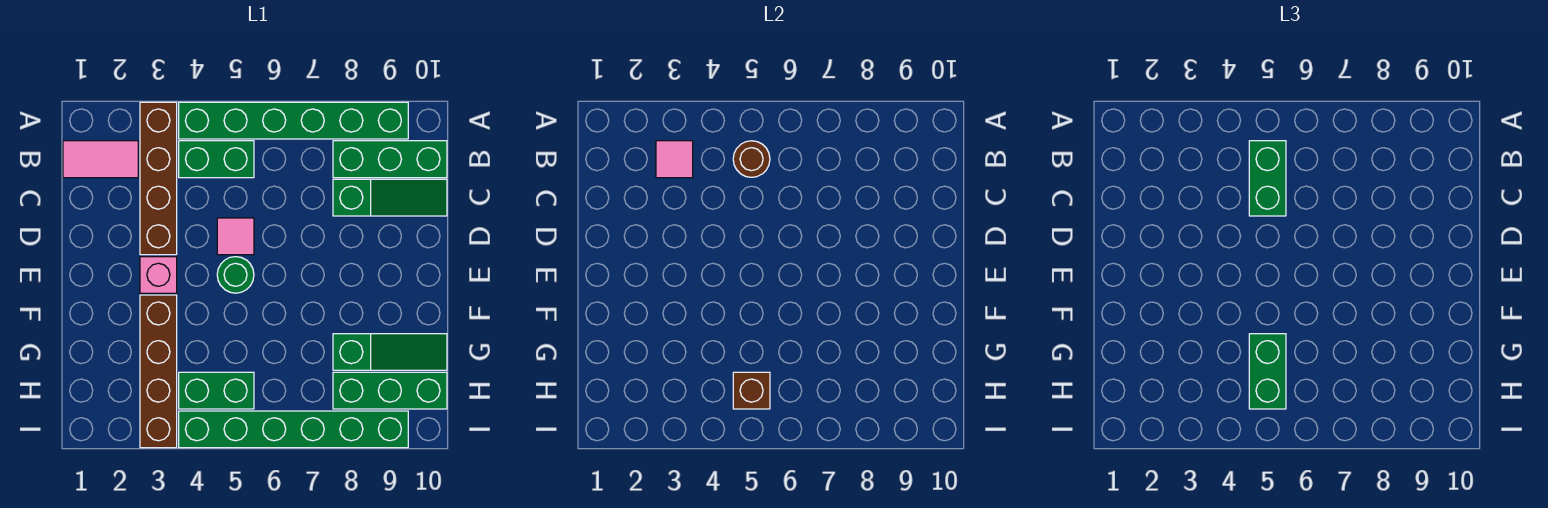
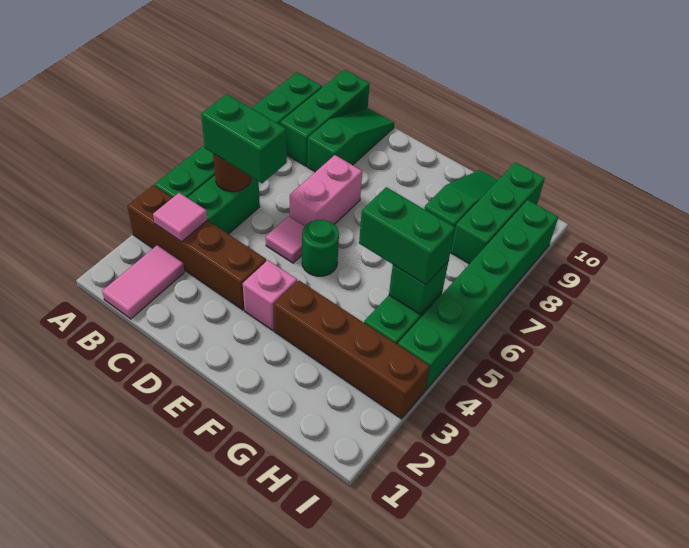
none -> pink 1x2 brick [290,155,362,226]
brown 1x1 brick [733,372,770,409] -> green 1x1 brick [389,261,449,315]

